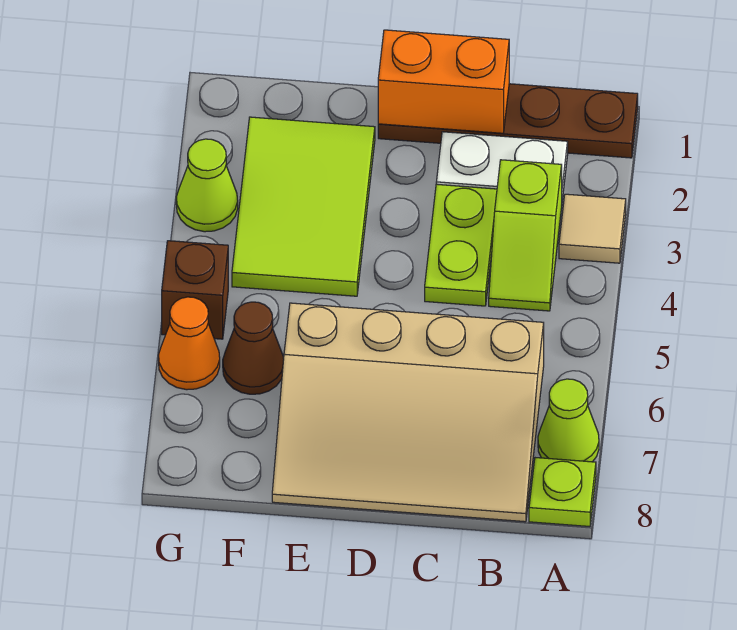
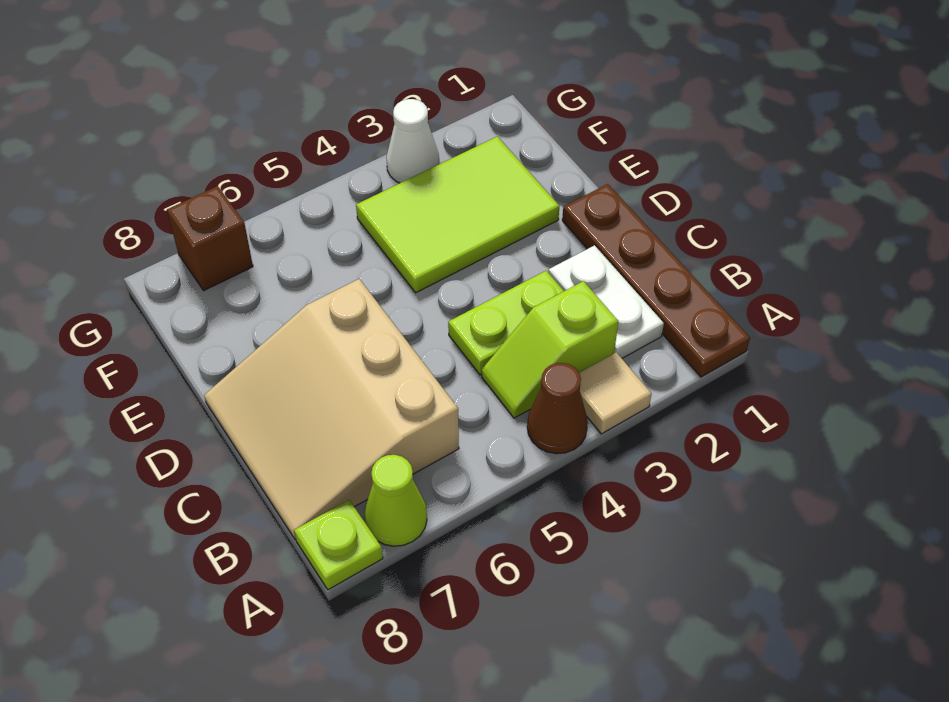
tan 3x4 slope [272,303,544,522] -> tan 3x3 slope [204,279,459,539]
orange 1x2 brick [378,30,509,133] -> none
brown 1x1 cone [223,302,284,394] -> brown 1x1 cone moved to [527,363,588,454]
lime 1x1 cone [176,139,238,232] -> white 1x1 cone [386,99,439,183]
brown 1x1 brick [162,241,228,339] -> brown 1x1 brick moved to [167,186,253,291]
orange 1x1 cone [159,297,220,390] -> none

